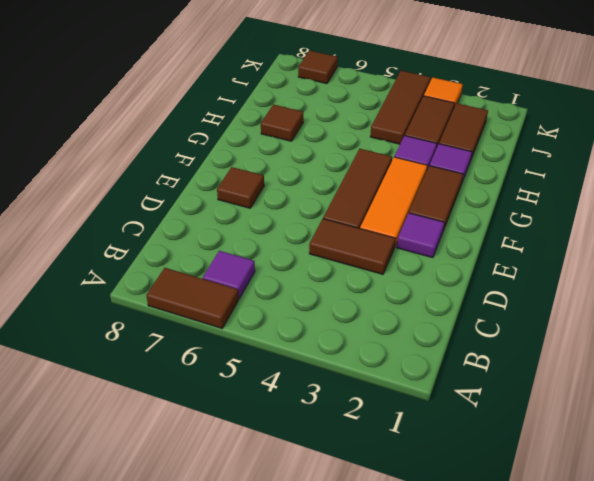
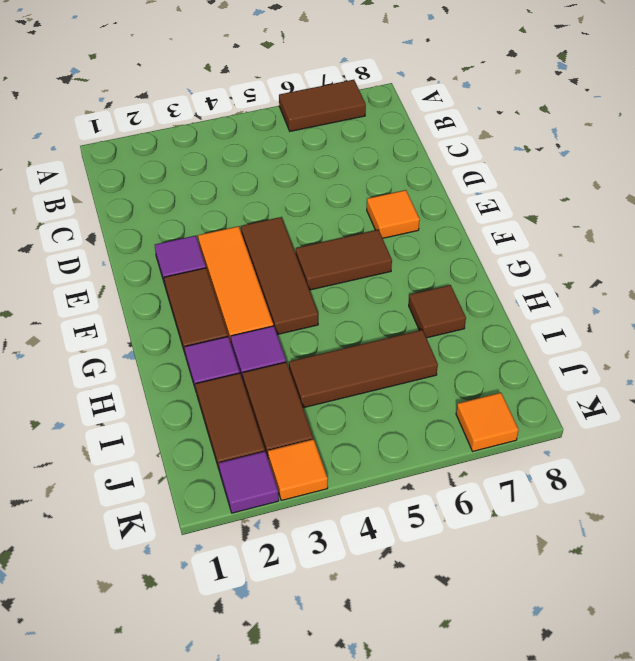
purple 1x1 tile [203,251,255,298] -> purple 1x1 tile moved to [219,451,279,513]
brown 1x2 tile [309,219,395,274] -> brown 1x2 tile moved to [296,230,392,290]
brown 1x1 tile [217,167,264,208] -> orange 1x1 tile [367,190,420,238]
brown 1x3 tile [370,71,431,144] -> brown 1x3 tile turned to [289,330,438,408]
brown 1x1 tile [298,51,338,84] -> orange 1x1 tile [456,393,519,451]

